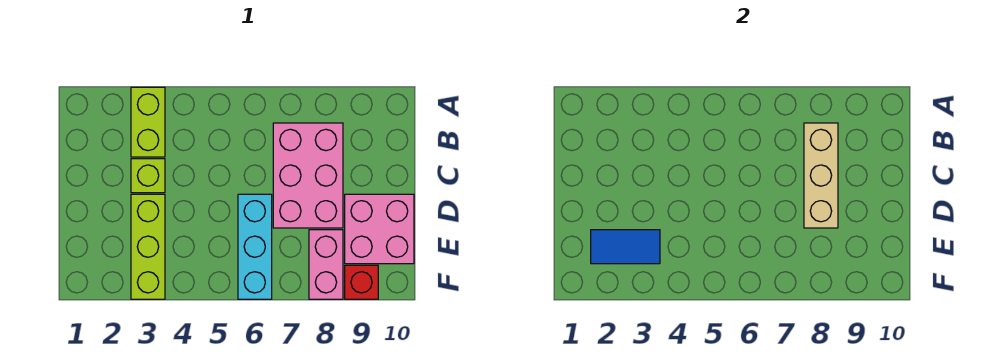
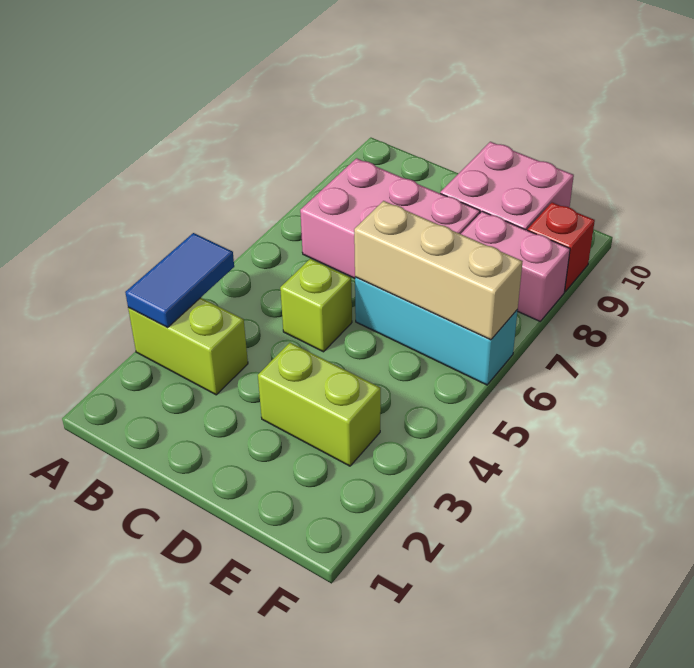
tan 1x3 brick [804,123,838,228] -> tan 1x3 brick moved to [354,201,523,340]
lime 1x1 brick [131,159,165,193] -> lime 1x1 brick moved to [280,259,352,352]
lime 1x3 brick [131,194,165,299] -> lime 1x2 brick [258,343,381,466]
blue 1x2 tile [591,230,660,264] -> blue 1x2 tile moved to [125,233,234,328]

